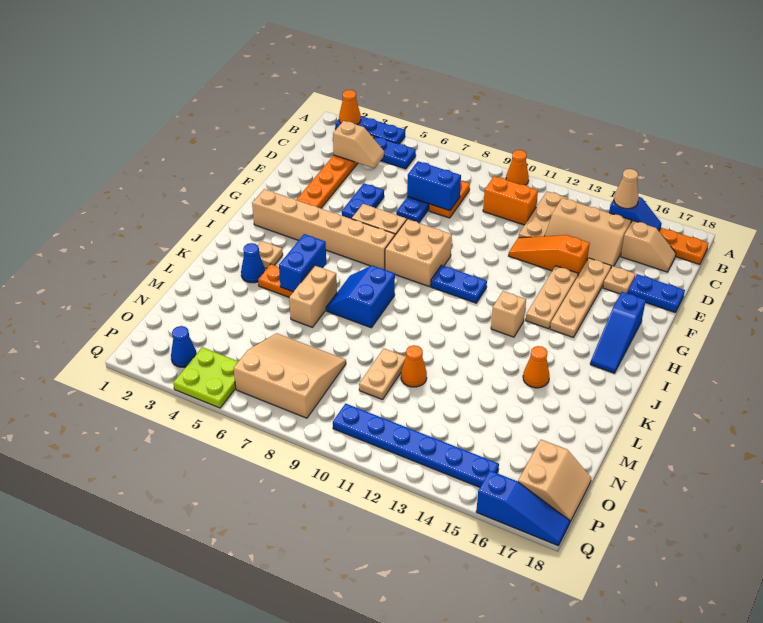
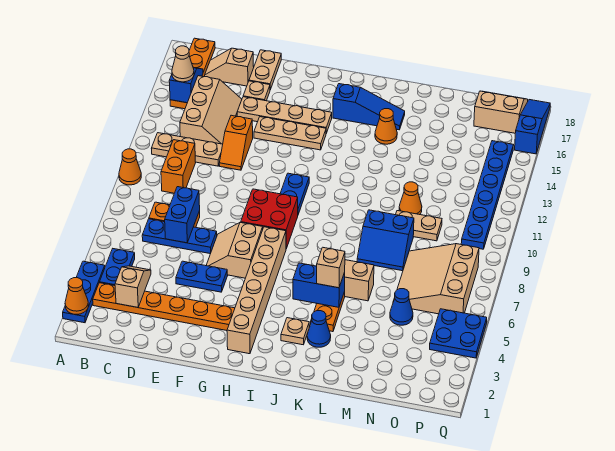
tan 1x2 slope [621,221,676,272] -> tan 1x2 slope turned to [205,48,254,86]
orange 1x3 slope [509,235,590,275] -> orange 1x2 slope [219,115,253,170]
blue 1x2 plate [628,274,685,313] -> tan 1x2 plate [249,50,281,90]
tan 2x2 brick [385,219,452,287] -> red 2x2 brick [241,189,298,249]
blue 1x3 slope [590,292,646,373] -> blue 1x3 slope moved to [333,84,405,130]
tan 1x1 brick [491,291,526,337] -> tan 1x1 brick moved to [317,247,345,288]
blue 2x2 slope [326,266,395,328] -> blue 2x2 slope moved to [357,210,414,271]
blue 1x1 cone [171,326,197,367] -> blue 1x1 cone moved to [390,289,413,325]
lime 2x2 plate [173,347,239,408] -> blue 2x2 plate [430,309,487,358]

